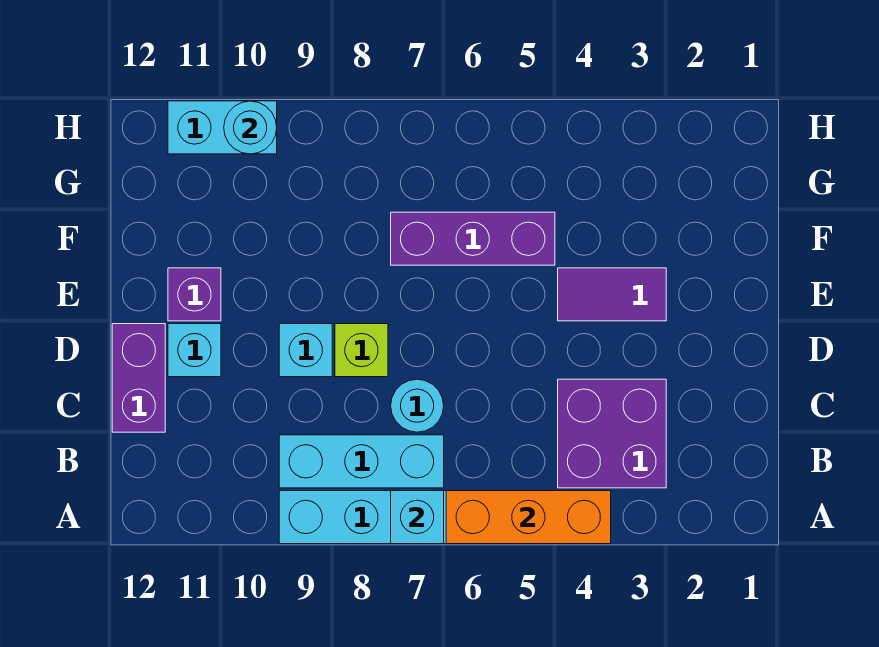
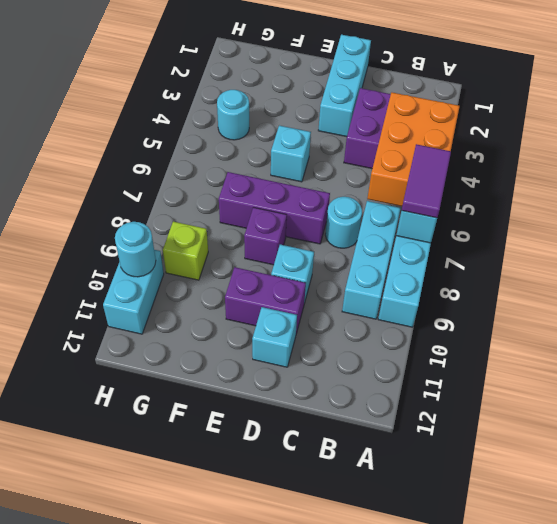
orange 1x3 brick [446,491,611,544] -> orange 2x3 brick [367,92,459,206]
purple 1x2 brick [112,324,165,432] -> purple 1x2 brick moved to [225,267,306,333]
none -> cyan 1x3 brick [318,35,371,137]
lime 1x1 brick [335,324,388,377] -> lime 1x1 brick moved to [163,221,208,280]
purple 1x2 tile [558,268,666,321] -> purple 1x2 tile moved to [402,144,451,218]
none -> cyan 1x1 brick [271,126,311,182]
purple 1x1 brick [168,268,221,321] -> purple 1x1 brick moved to [244,207,287,265]
purple 1x3 brick [391,212,555,265] -> purple 1x3 brick turned to [219,172,330,244]
none -> cyan 1x1 round brick [217,90,249,140]

